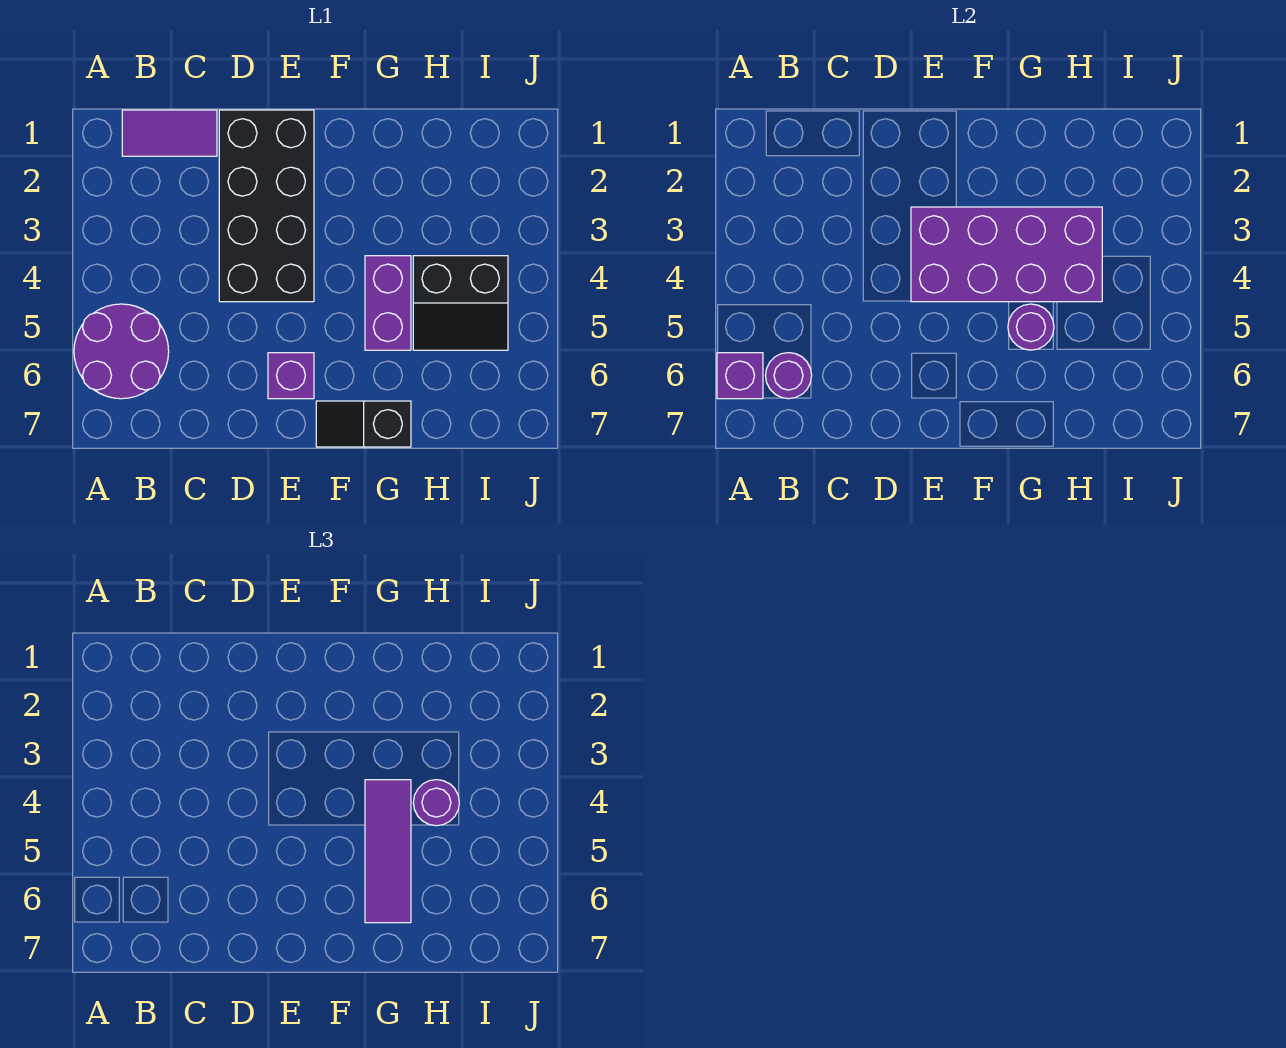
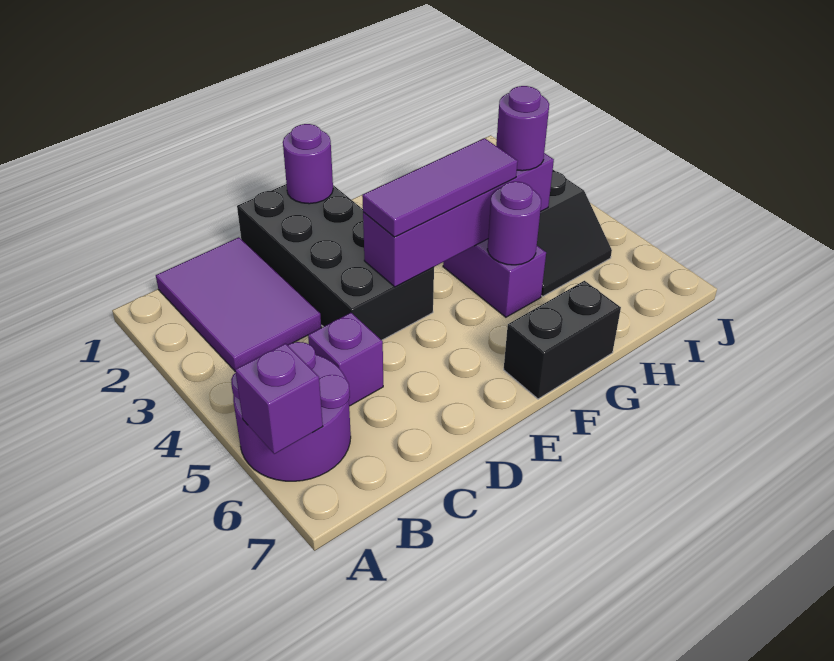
purple 1x2 tile [122,110,217,156] -> purple 2x3 tile [156,237,321,371]
purple 1x1 round brick [766,353,812,399] -> purple 1x1 round brick moved to [283,124,333,204]
purple 2x4 brick [911,207,1102,302] -> purple 1x4 brick [363,153,554,287]
purple 1x1 brick [268,353,314,399] -> purple 1x1 brick moved to [308,313,383,406]
black 1x2 slope [316,401,411,447] -> black 1x2 brick [504,281,621,399]
purple 1x3 tile [365,780,411,923] -> purple 1x3 tile turned to [362,138,518,237]

